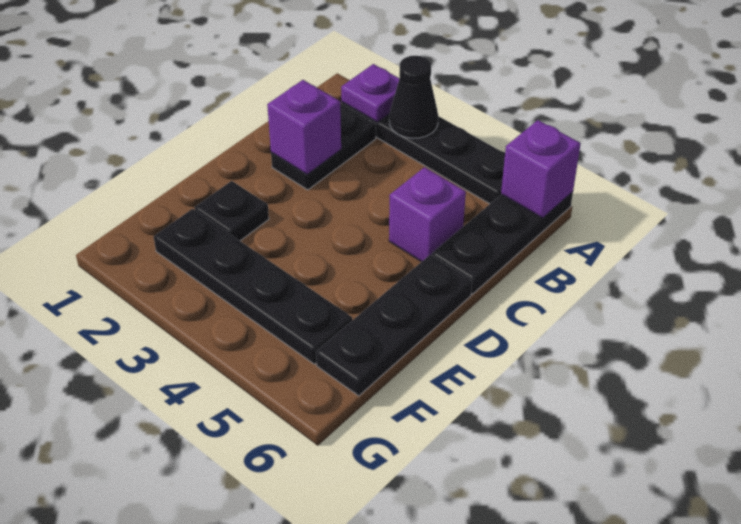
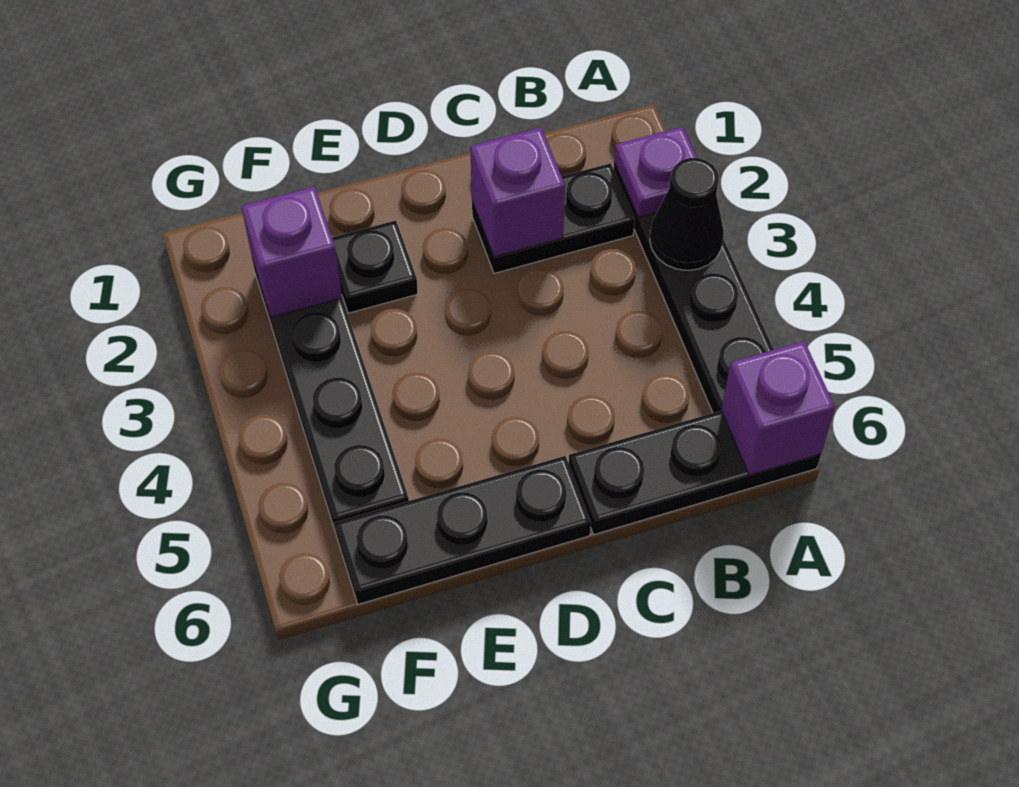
purple 1x1 brick [389,167,466,262] -> purple 1x1 brick moved to [241,187,342,317]

